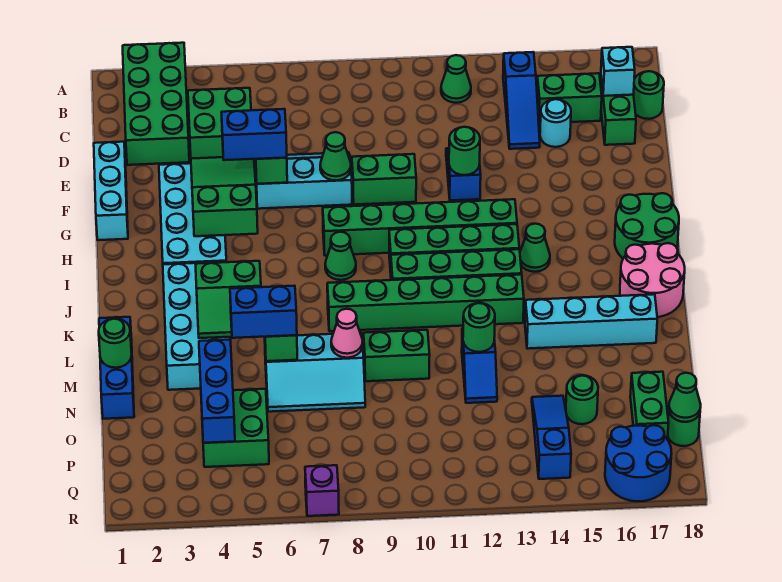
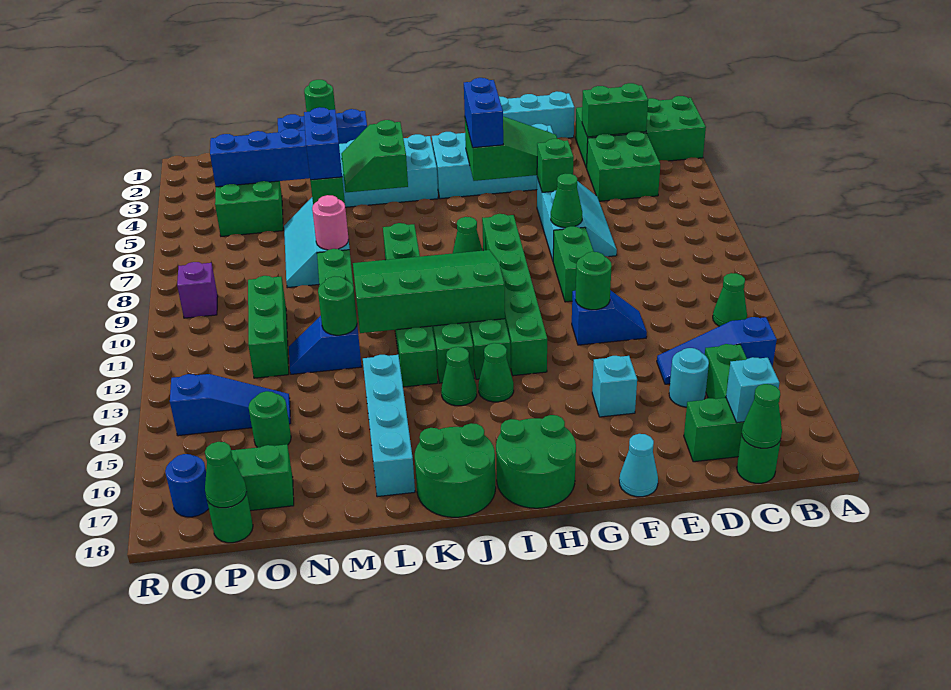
none -> green 1x2 brick [582,83,648,137]
none -> green 1x1 cone [742,384,782,448]
blue 1x2 brick [222,109,287,160] -> blue 1x2 brick moved to [464,78,503,148]
none -> cyan 1x1 brick [592,356,637,417]
none -> cyan 1x1 cone [619,434,658,497]
none -> green 3x4 slope [353,250,505,333]
none -> green 1x1 cone [441,347,477,406]
pink 2x2 round brick [620,243,685,317] -> green 2x2 round brick [415,423,496,517]
pink 1x1 cone [331,309,363,358] -> pink 1x1 round brick [312,195,349,250]
none -> green 1x3 brick [248,276,289,378]
blue 2x2 round brick [605,425,672,501] -> blue 1x1 round brick [165,454,209,517]
purple 1x1 brick [305,465,339,516] -> purple 1x1 brick moved to [177,262,218,318]

